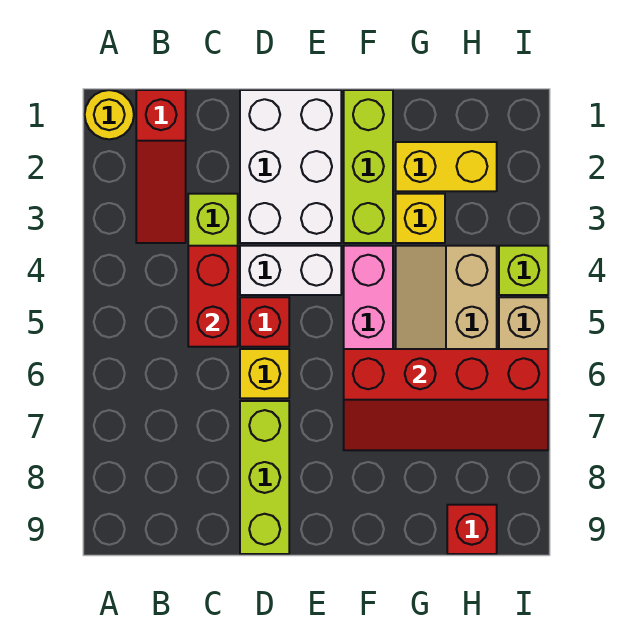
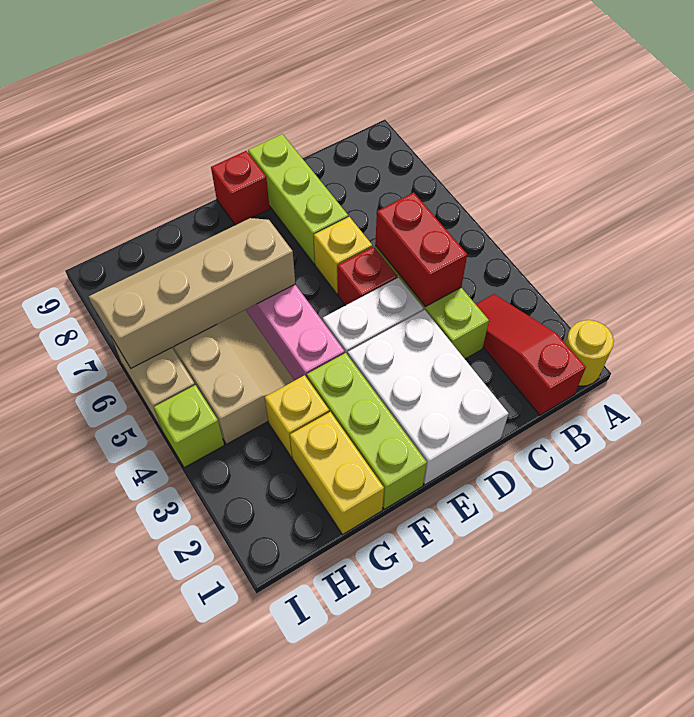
red 2x4 slope [344,349,548,450] -> tan 2x4 slope [89,218,295,368]
yellow 1x2 brick [396,142,497,191] -> yellow 1x2 brick turned to [290,412,384,534]
red 1x1 brick [447,505,497,554] -> red 1x1 brick moved to [211,151,270,225]

